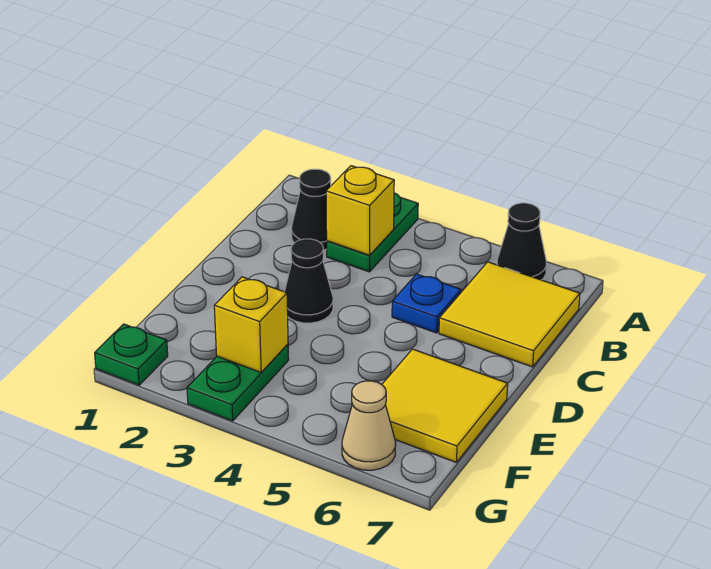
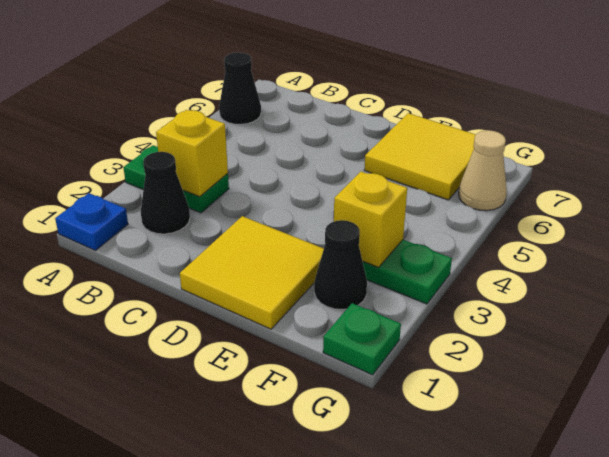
yellow 2x2 tile [439,262,580,367] -> yellow 2x2 tile moved to [180,216,324,329]
blue 1x1 plate [392,274,461,333] -> blue 1x1 plate moved to [55,193,128,250]
black 1x1 cone [284,239,333,323] -> black 1x1 cone moved to [314,220,367,309]

